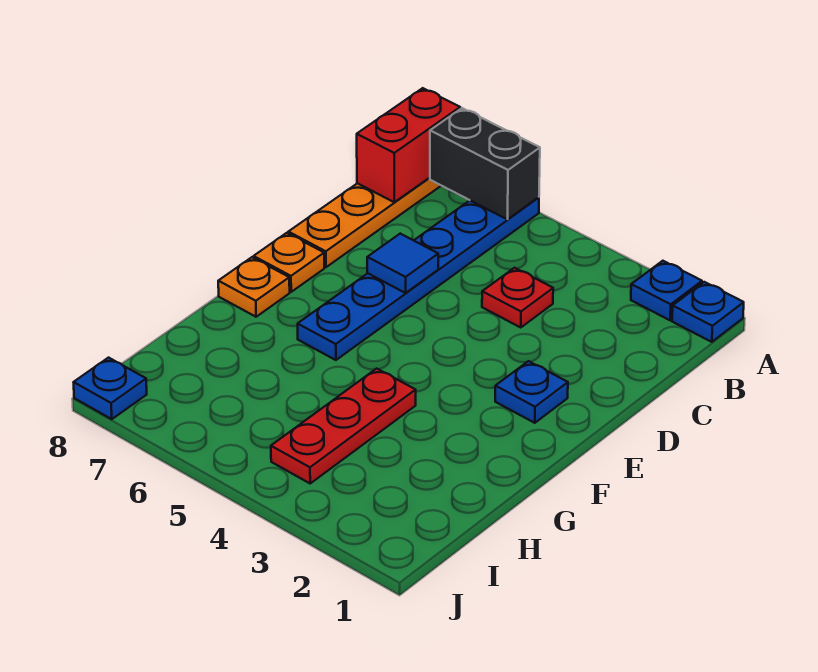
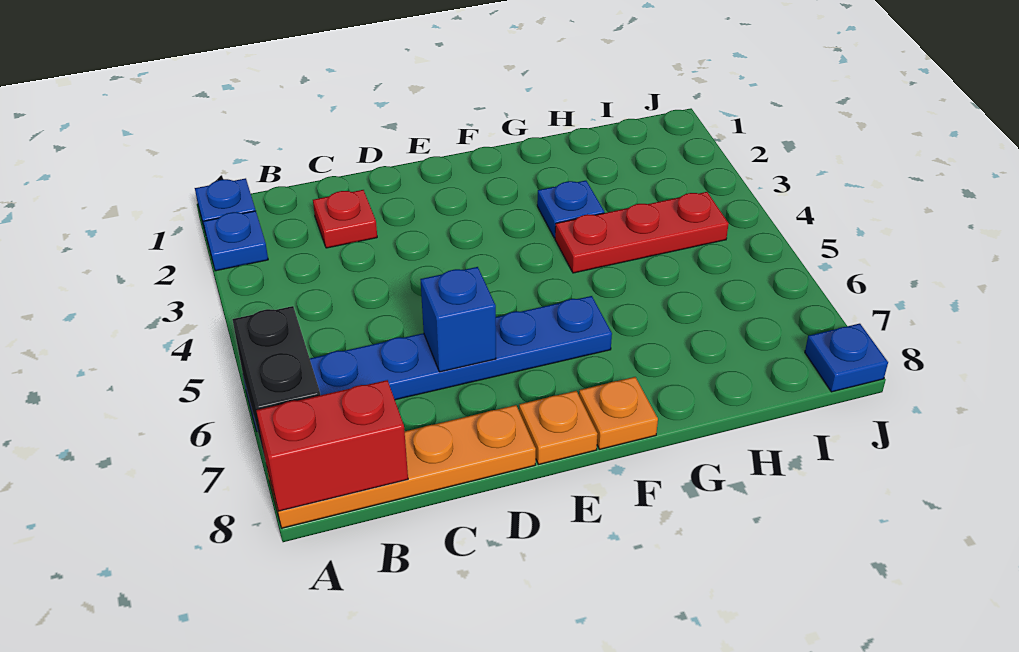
red 1x1 plate [482,268,553,327] -> red 1x1 plate moved to [313,190,377,248]
blue 1x1 tile [367,234,438,293] -> blue 1x1 brick [420,267,496,372]
blue 1x1 plate [495,361,568,423] -> blue 1x1 plate moved to [537,181,604,238]

